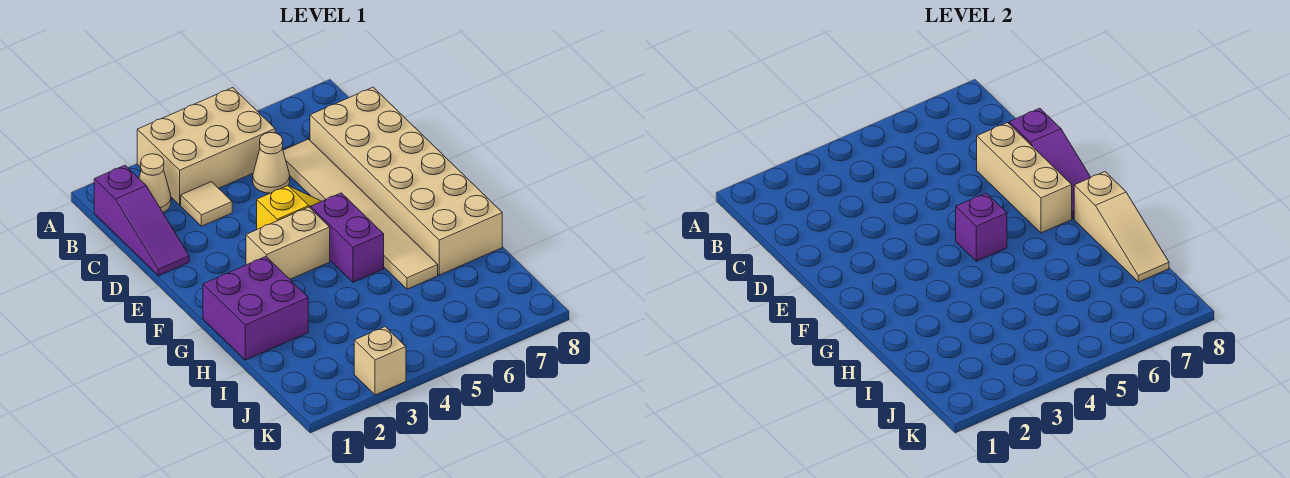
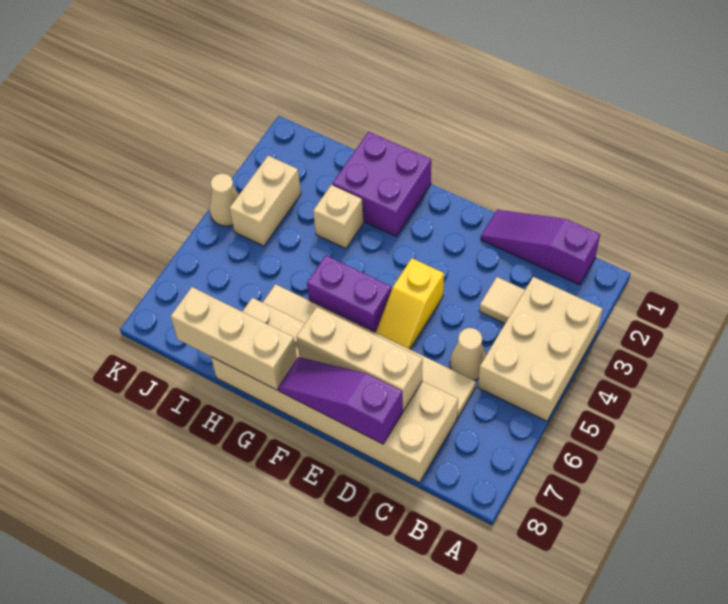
tan 1x1 cone [139,154,171,212] -> tan 1x1 cone moved to [209,173,239,226]
tan 1x2 brick [246,207,330,279] -> tan 1x2 brick moved to [230,156,301,246]
purple 1x1 brick [956,193,1007,261] -> none
tan 1x3 slope [1074,172,1169,282] -> tan 1x3 brick [171,287,297,390]
tan 1x1 brick [354,327,406,395] -> tan 1x1 brick moved to [313,185,364,249]

